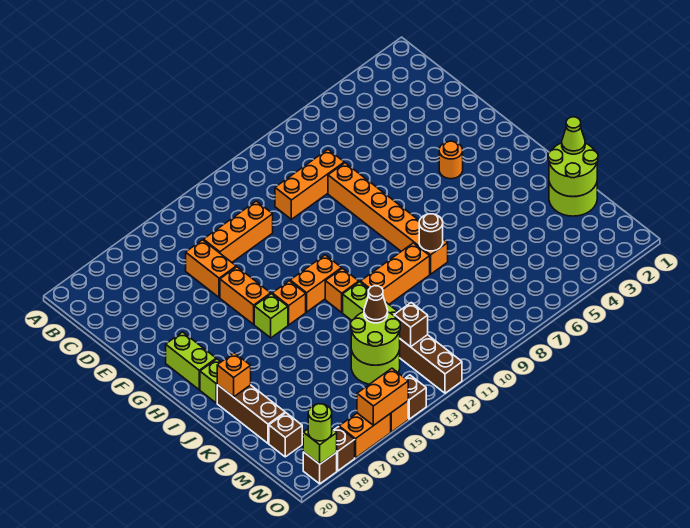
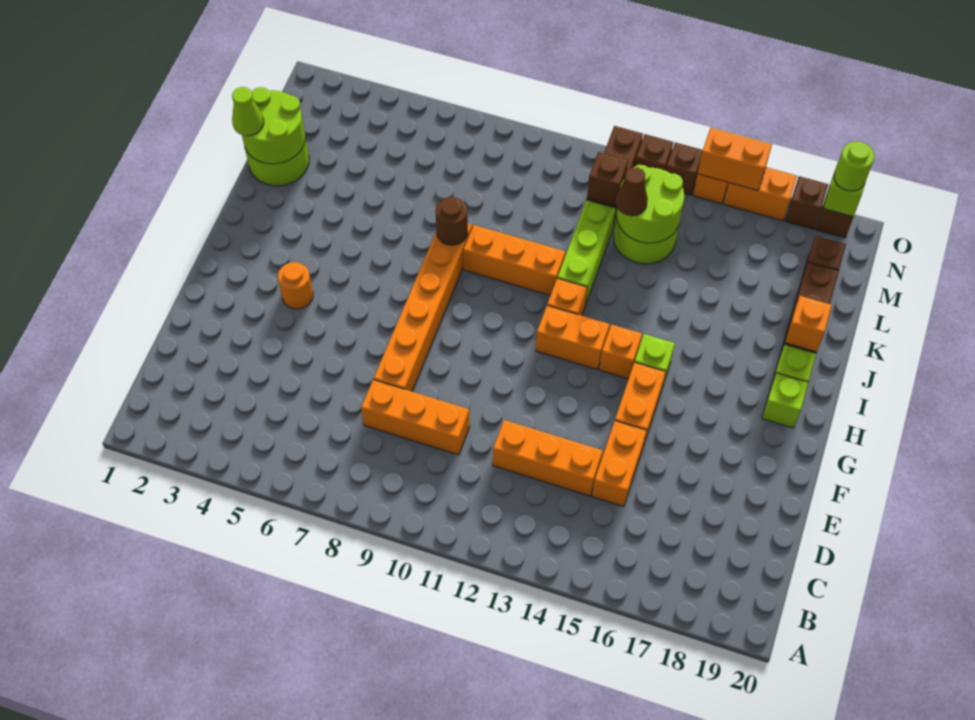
lime 1x2 brick [166,332,216,390] -> lime 1x1 brick [762,373,808,428]
none -> brown 1x1 brick [635,134,673,171]

